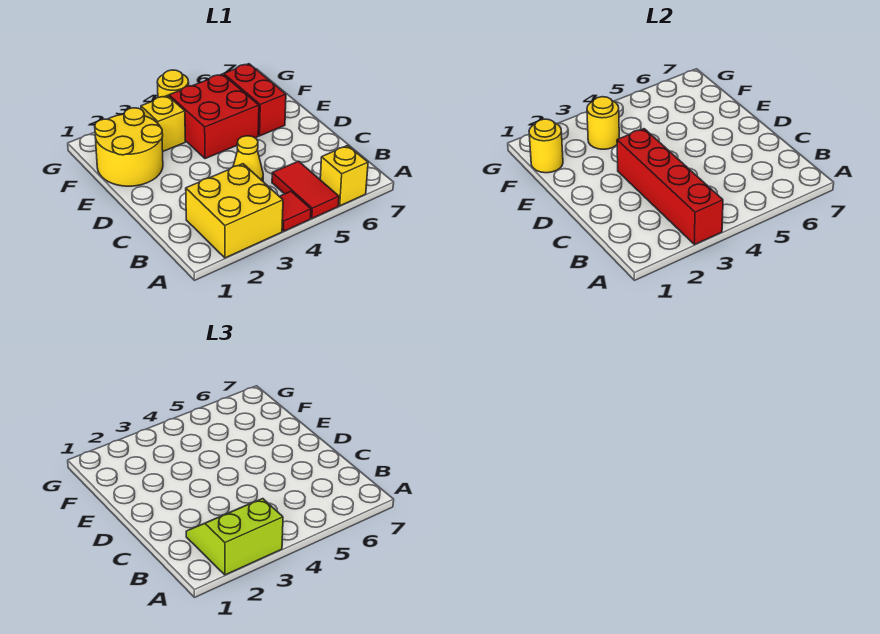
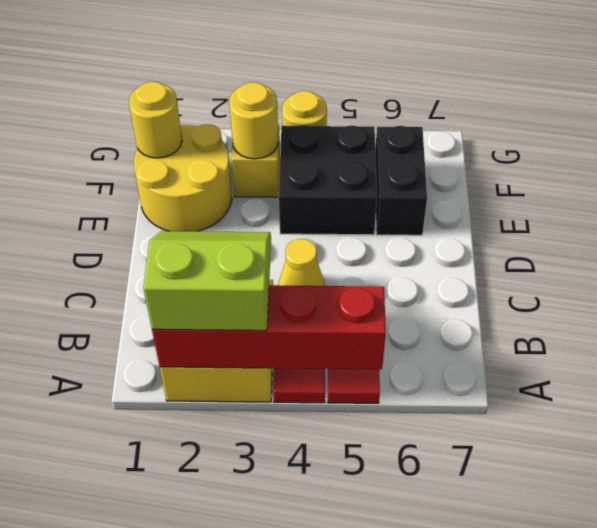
red 1x4 brick [617,129,723,245] -> red 1x4 brick turned to [152,285,386,369]
yellow 1x1 brick [320,145,368,206] -> none
red 2x2 brick [169,74,259,159] -> black 2x2 brick [279,125,377,235]
red 1x2 brick [224,64,286,136] -> black 1x2 brick [375,126,427,235]

